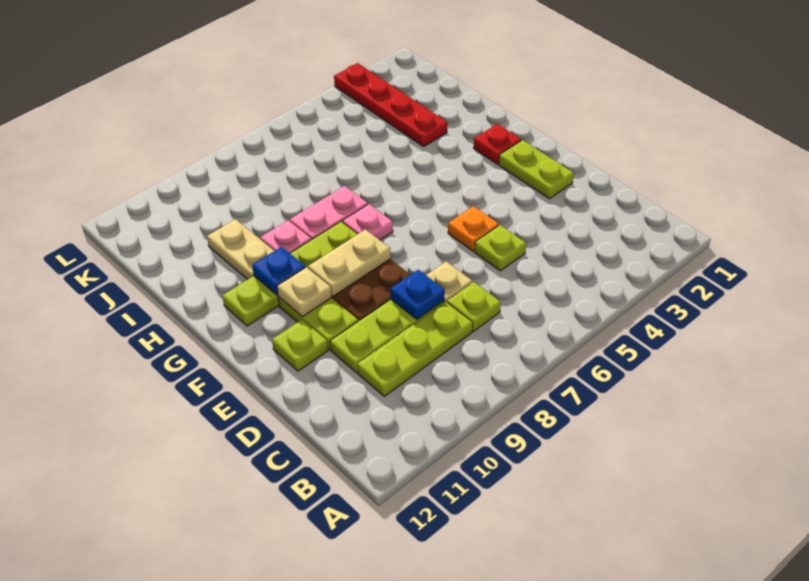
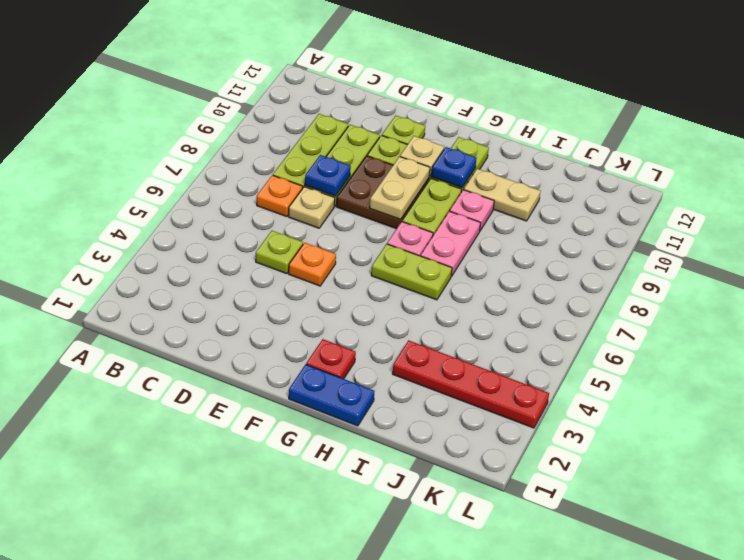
lime 1x1 plate [447,282,501,331] -> orange 1x1 plate [257,175,303,217]
lime 1x2 plate [499,140,574,199] -> lime 1x2 plate moved to [371,244,452,300]
none -> blue 1x2 plate [289,365,375,426]

